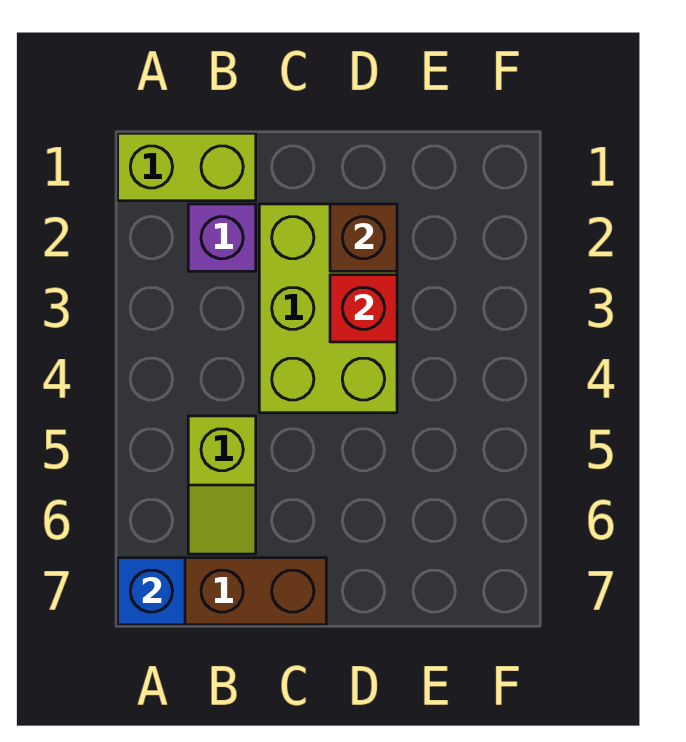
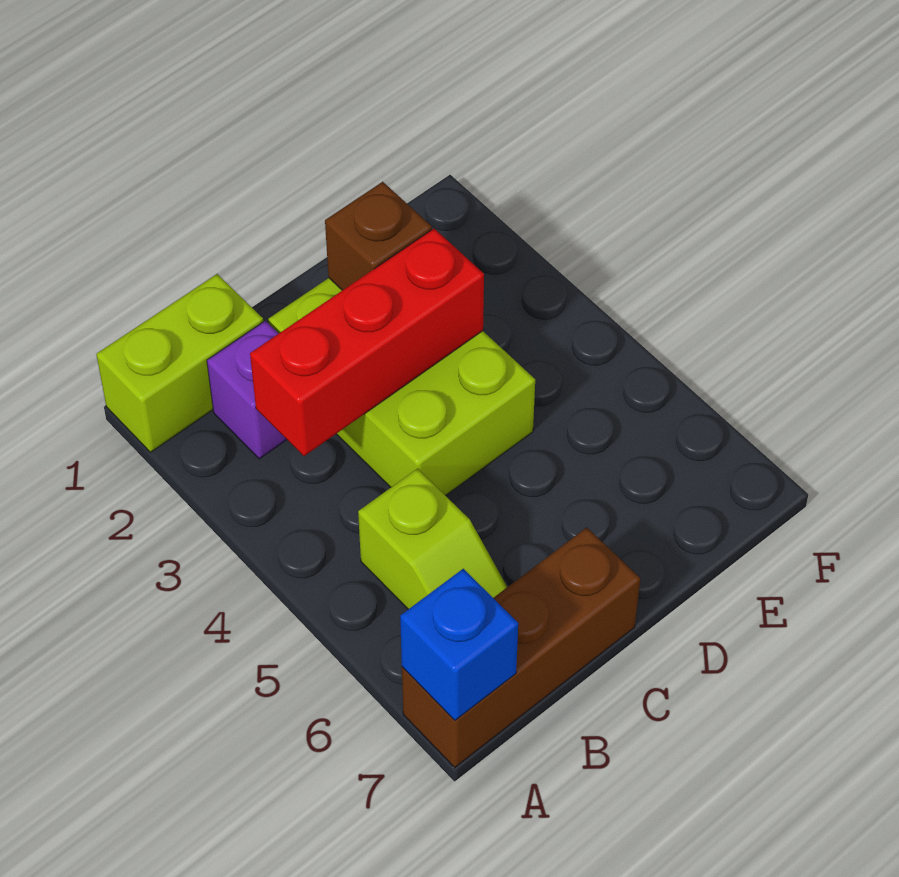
red 1x1 brick [330,275,397,342] -> red 1x3 brick [250,229,484,456]

